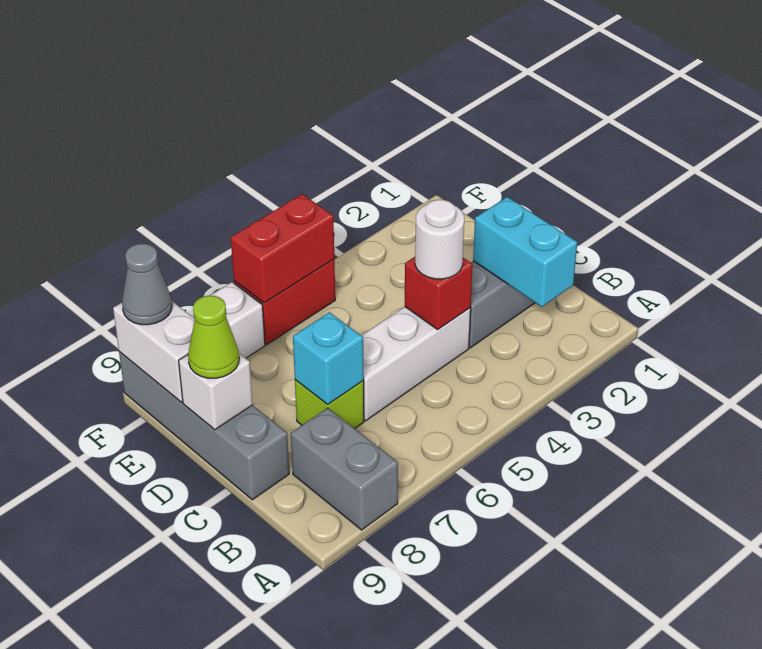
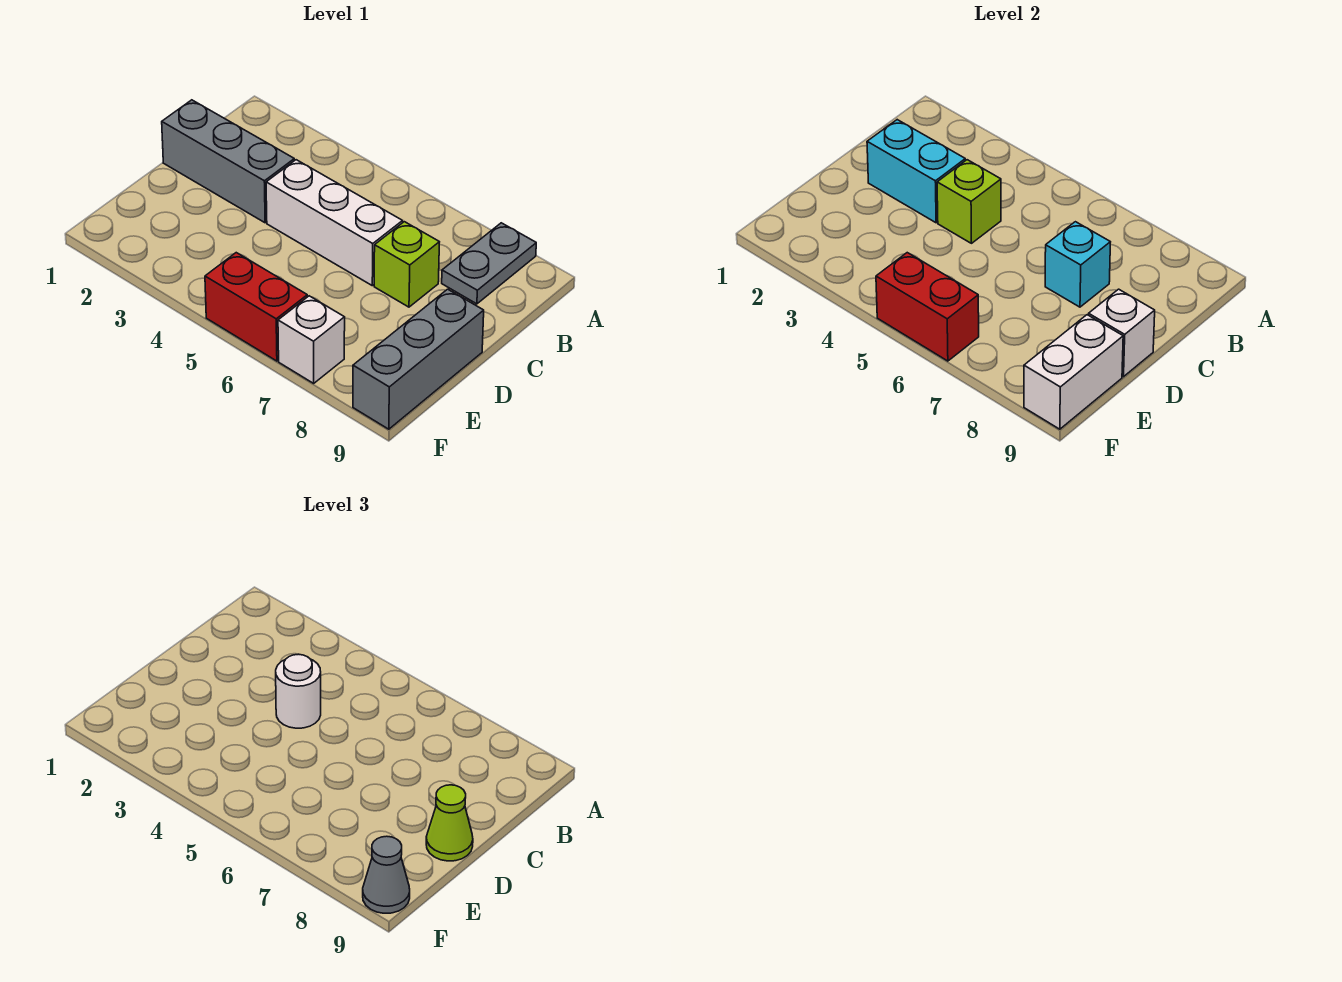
grey 1x2 brick [291,408,398,530] -> grey 1x2 plate [442,223,536,304]
cyan 1x2 brick [473,197,577,307] -> cyan 1x2 brick turned to [867,120,965,223]
red 1x1 brick [405,257,473,330] -> lime 1x1 brick [937,160,1001,243]
grey 1x4 brick [119,352,289,500] -> grey 1x3 brick [353,289,484,429]

